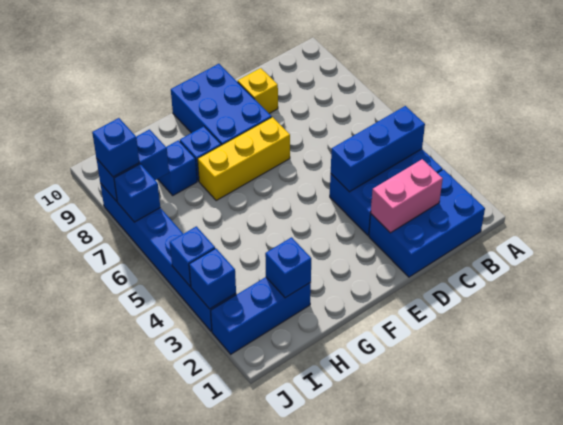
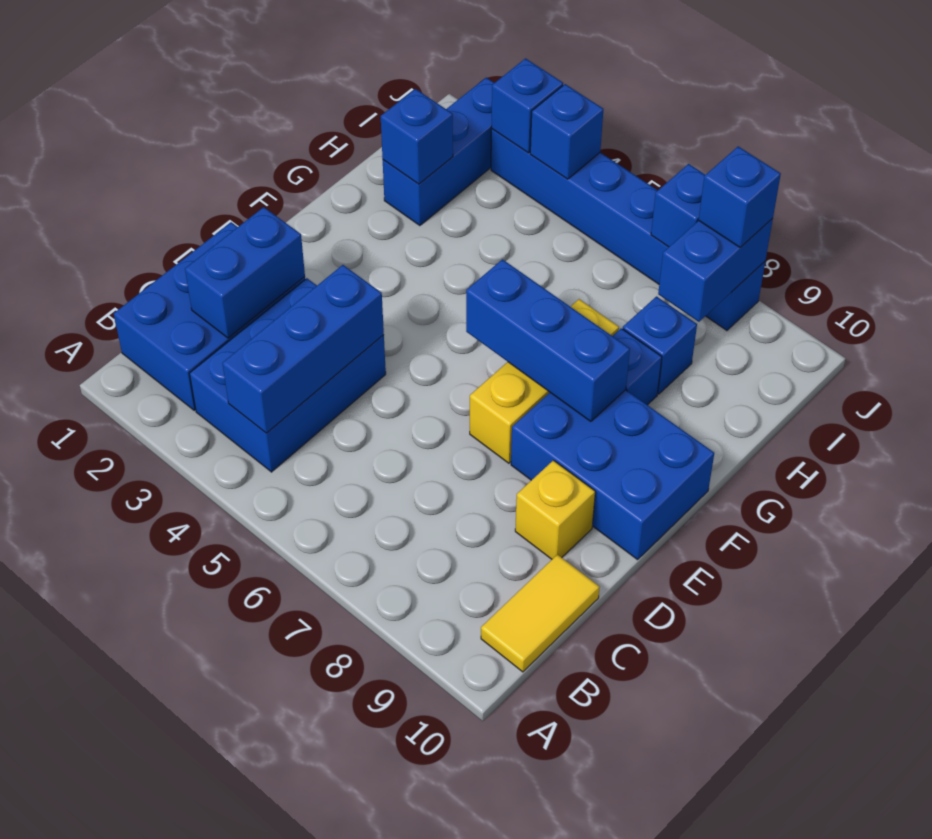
none -> yellow 1x2 tile [481,555,600,672]
pink 1x2 brick [371,159,443,233] -> blue 1x2 brick [185,207,305,338]
none -> blue 1x3 brick [466,259,630,422]

